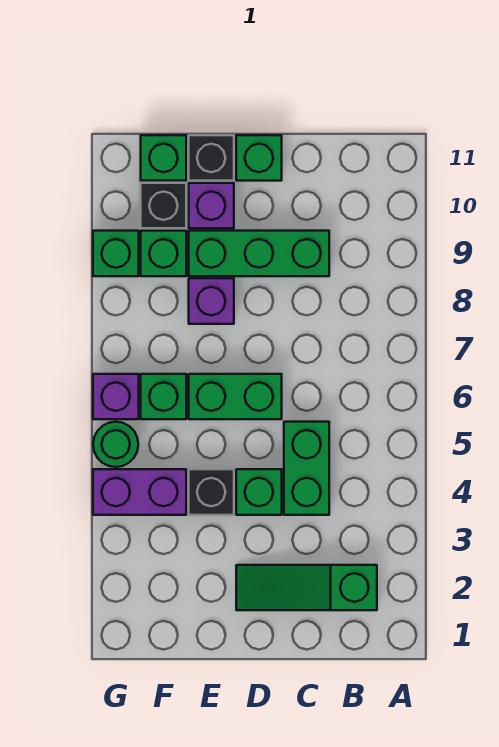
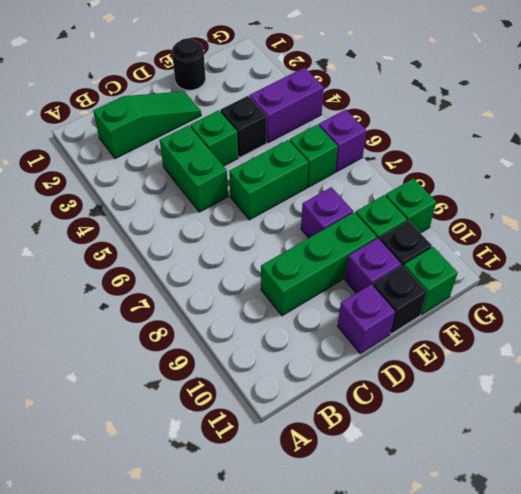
green 1x1 brick [236,135,282,181] -> purple 1x1 brick [338,284,395,353]
none -> black 1x1 round brick [172,38,206,90]
green 1x1 round brick [93,422,138,467] -> none

